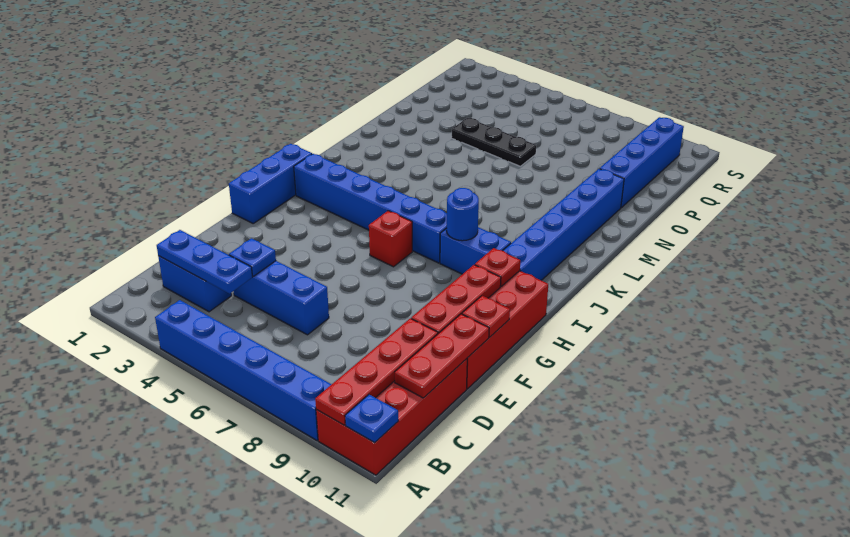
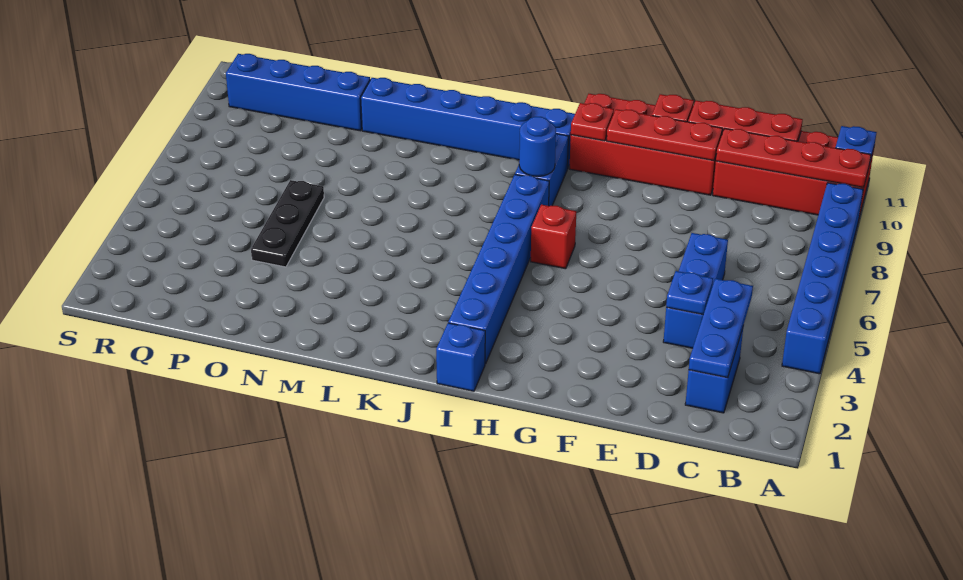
blue 1x3 brick [229,144,312,223] -> blue 1x1 brick [436,323,485,391]

